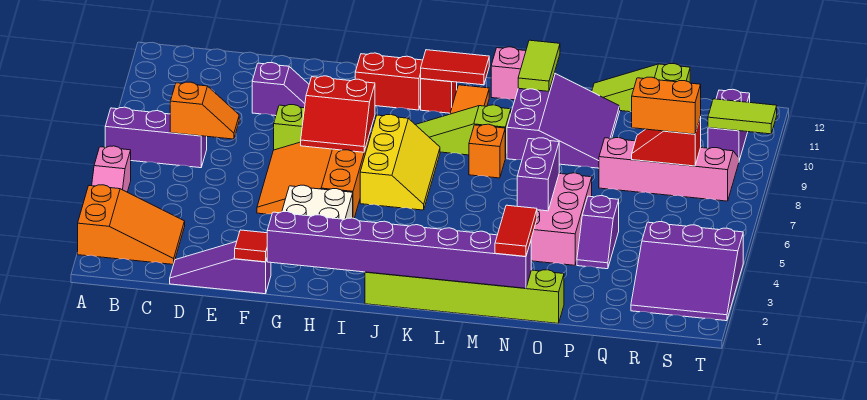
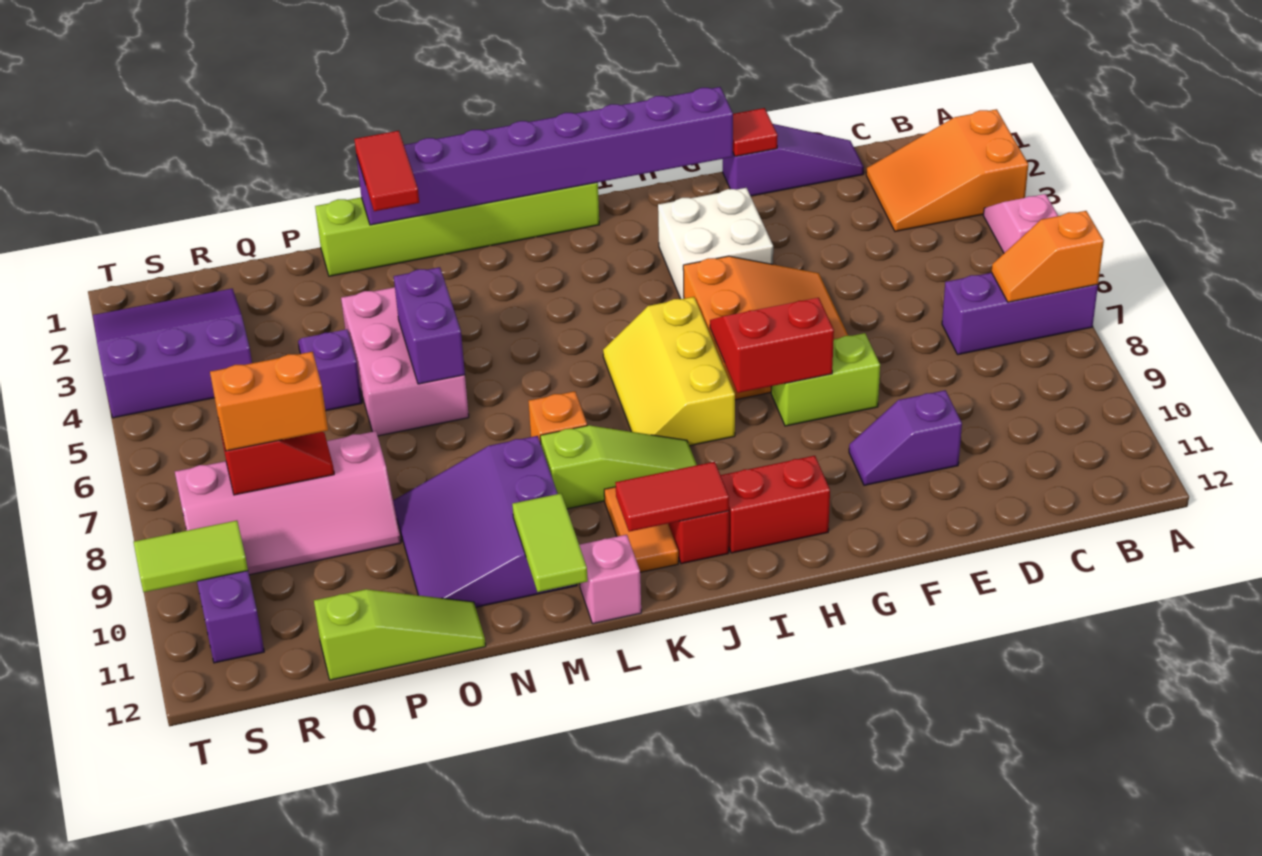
orange 1x2 slope [170,82,239,139] -> orange 1x2 slope moved to [992,211,1104,302]

